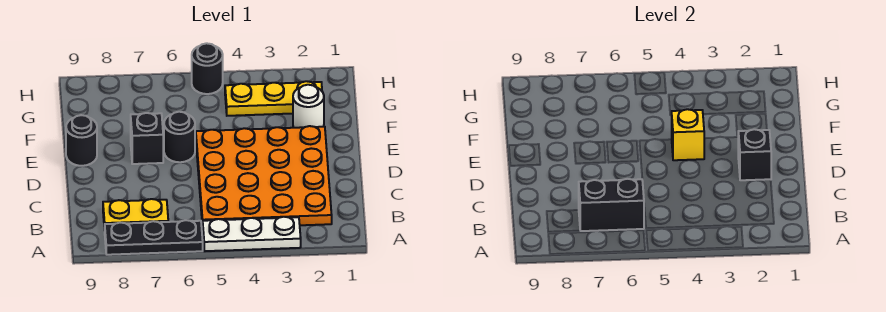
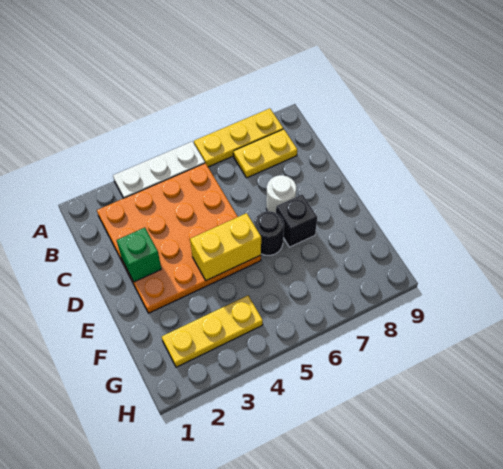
black 1x3 plate [105,220,203,255] -> yellow 1x3 plate [194,108,283,167]
black 1x2 brick [579,179,644,231] -> none
black 1x1 brick [738,129,771,180] -> green 1x1 brick [117,228,161,282]
yellow 1x1 brick [672,109,704,160] -> yellow 1x2 brick [190,213,261,280]
black 1x1 round brick [66,115,97,166] -> none
white 1x1 round brick [293,85,324,128] -> white 1x1 round brick moved to [266,175,296,213]
black 1x1 round brick [192,43,223,94] -> none

